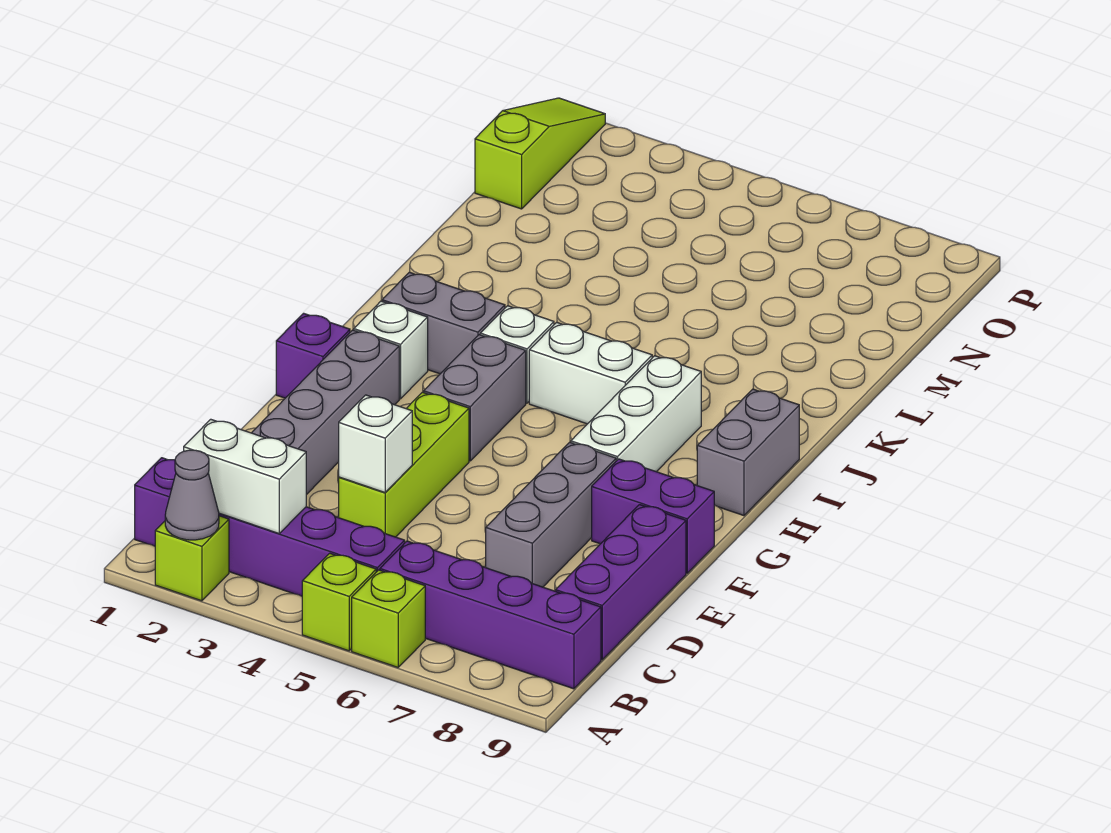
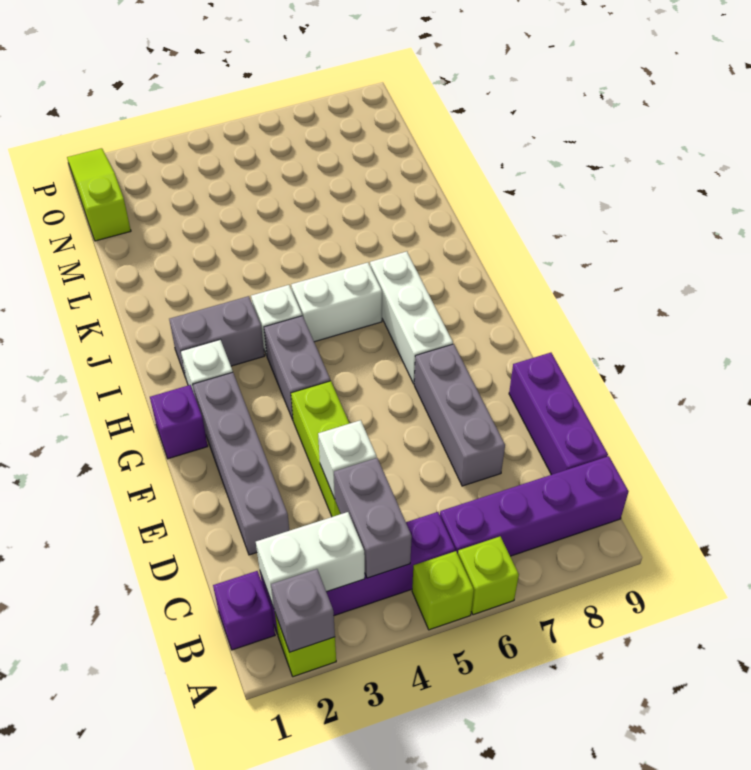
grey 1x1 cone [165,450,219,540] -> grey 1x1 brick [271,569,335,652]
purple 1x2 brick [592,459,714,573] -> none
grey 1x2 brick [697,389,799,516] -> grey 1x2 brick moved to [334,458,412,578]

